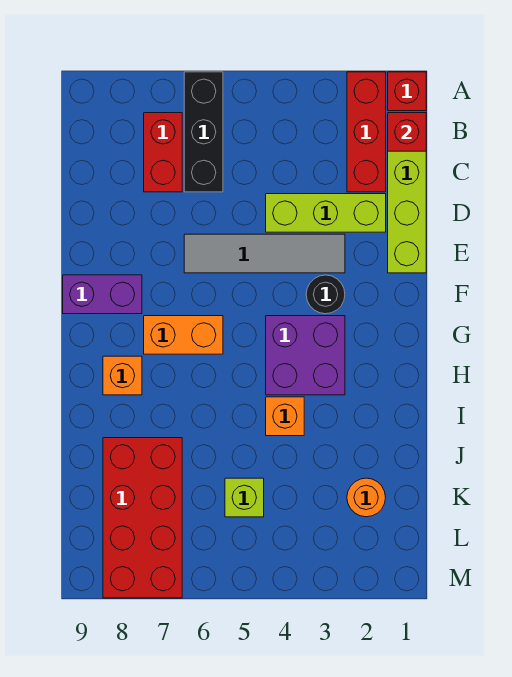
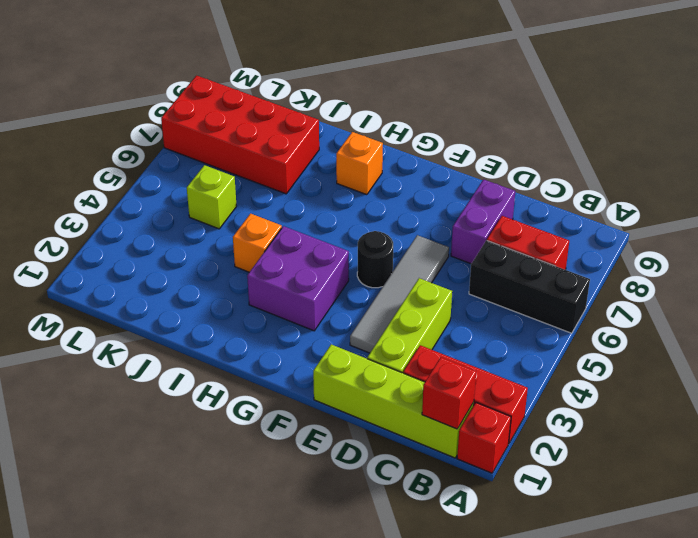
black 1x1 round brick [306,275,345,314] -> black 1x1 round brick moved to [357,231,393,288]
purple 1x2 brick [63,275,142,314] -> purple 1x2 brick moved to [451,179,515,264]
orange 1x2 brick [144,316,223,354] -> none
orange 1x1 round brick [347,478,386,517] -> none

